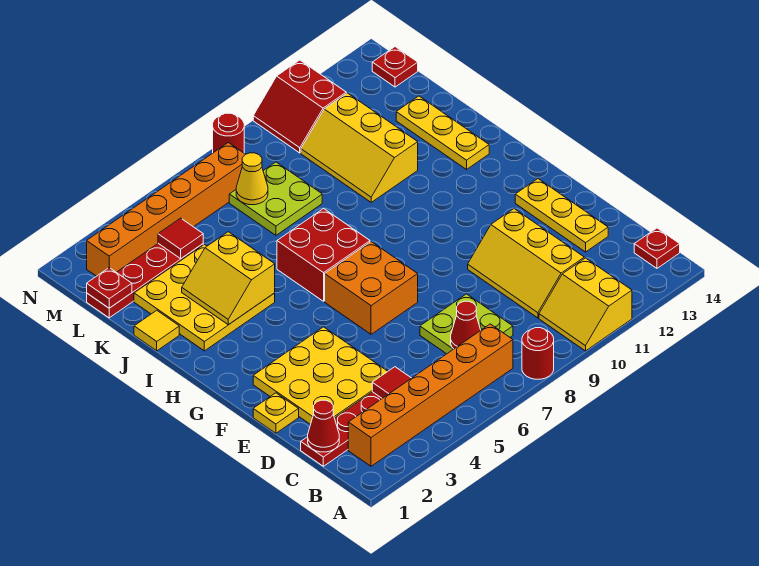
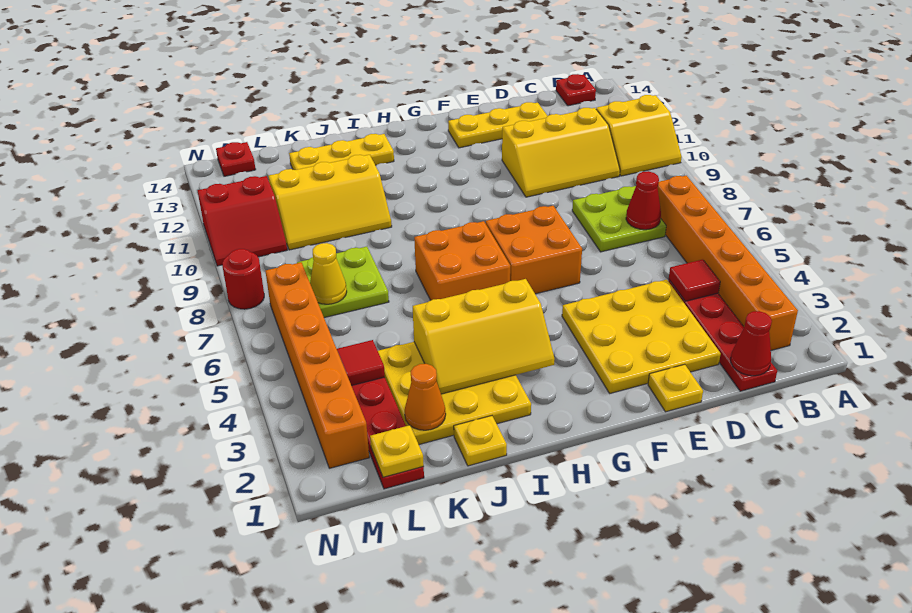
red 1x1 round brick [522,328,554,379] -> none
red 2x2 brick [277,208,370,301] -> orange 2x2 brick [414,221,510,300]
yellow 2x2 slope [182,232,275,325] -> yellow 2x3 slope [413,279,555,394]
yellow 1x1 tile [134,310,179,351] -> yellow 1x1 plate [454,416,507,466]
none -> orange 1x1 cone [405,364,446,430]
red 1x1 plate [87,268,132,308] -> yellow 1x1 plate [370,425,424,477]

